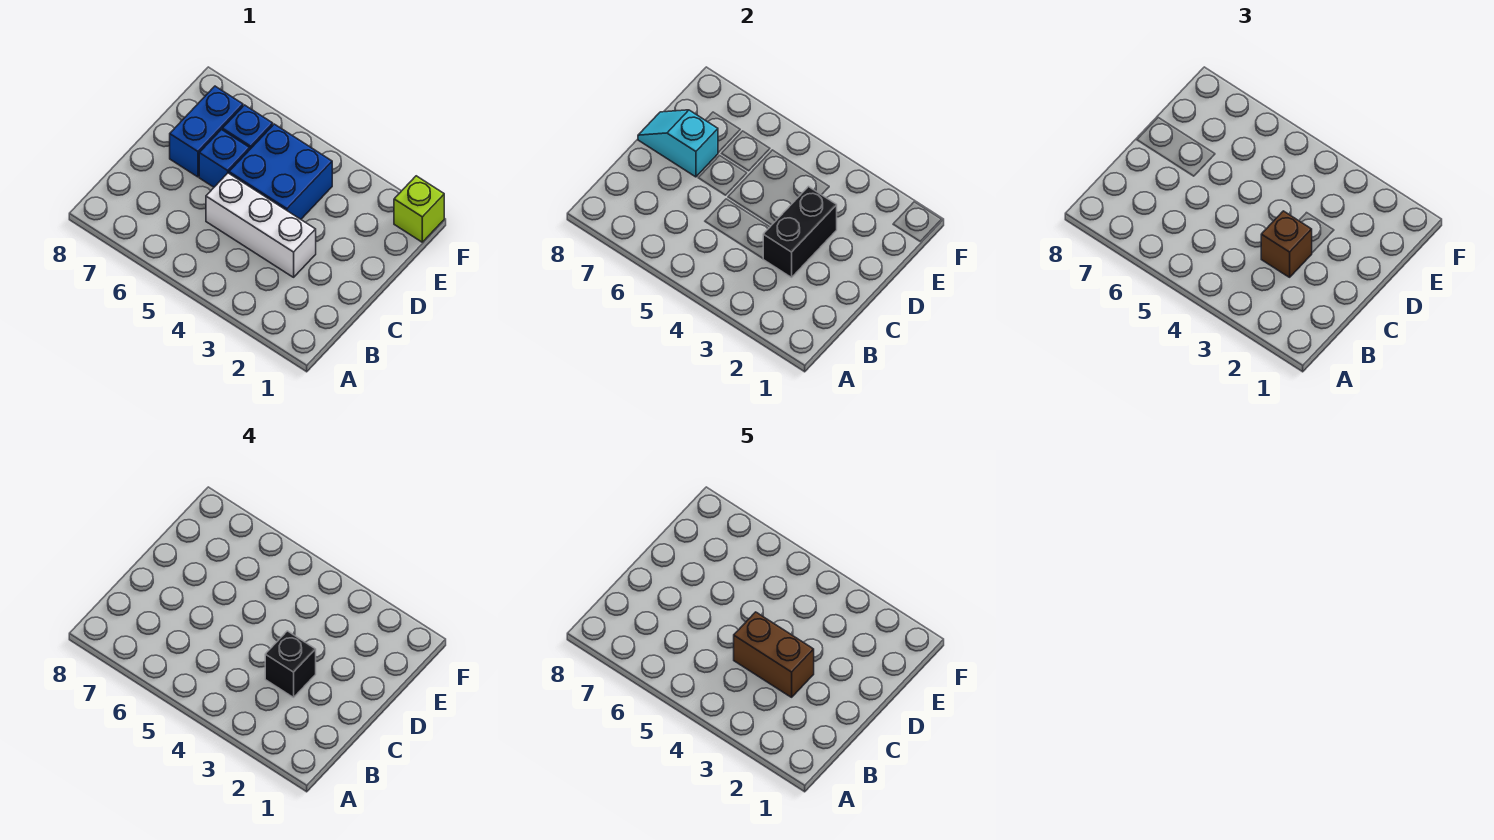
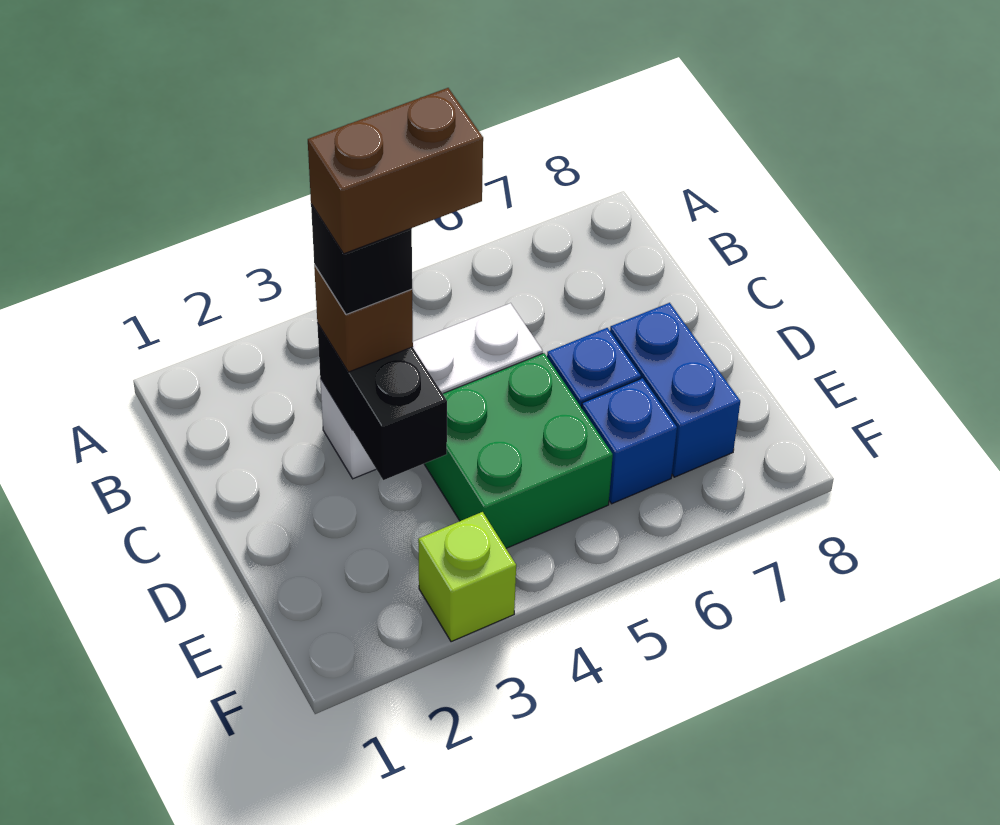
blue 2x2 brick [229,124,332,219] -> green 2x2 brick [424,353,613,548]
cyan 1x2 slope [638,110,718,177] -> none
lime 1x1 brick [394,176,444,242] -> lime 1x1 brick moved to [418,512,516,642]

